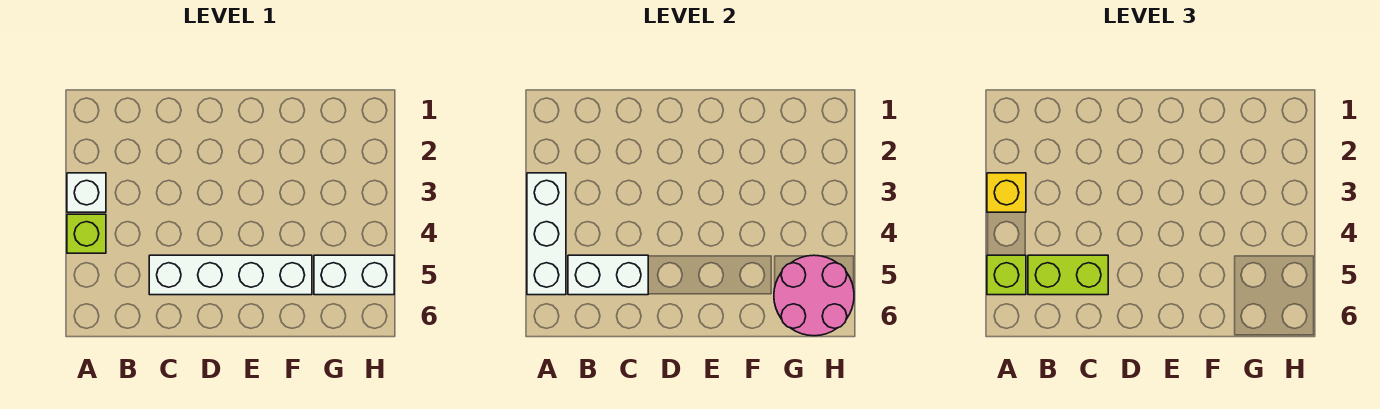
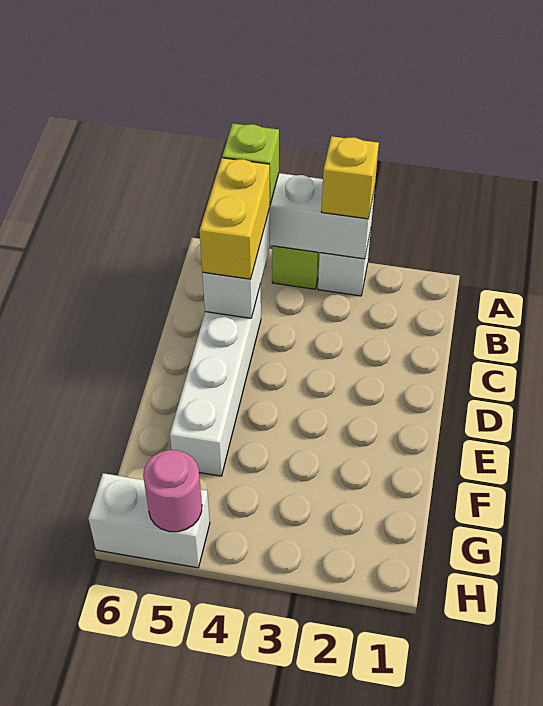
lime 1x2 brick [1028,255,1108,295] -> yellow 1x2 brick [199,158,270,279]
white 1x2 brick [314,255,394,295] -> white 1x2 brick turned to [88,473,210,568]
pink 2x2 round brick [774,255,854,336] -> pink 1x1 round brick [143,450,202,532]

